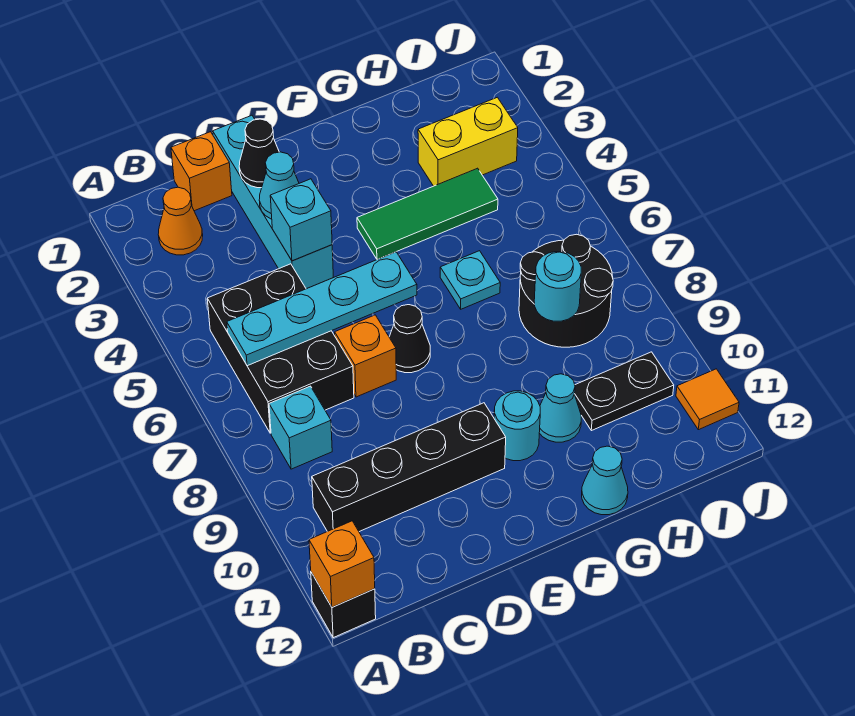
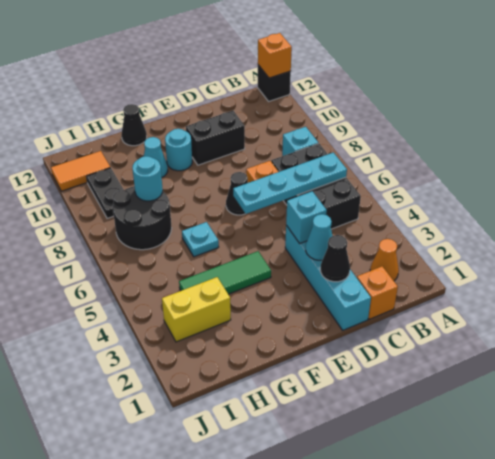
black 1x4 brick [312,403,506,532] -> black 1x2 brick [186,111,245,165]
cyan 1x1 cone [582,446,628,515] -> black 1x1 cone [121,104,147,146]
black 1x2 plate [575,352,674,431] -> black 1x2 plate turned to [87,168,124,218]
orange 1x1 tile [676,369,739,430] -> orange 1x2 tile [51,151,110,191]

